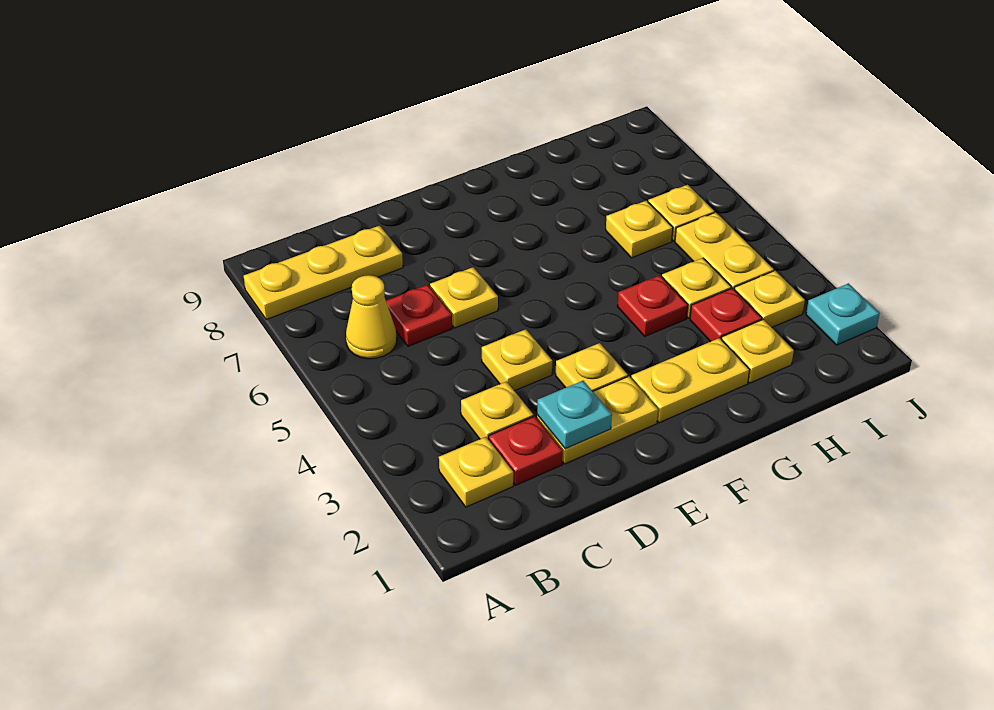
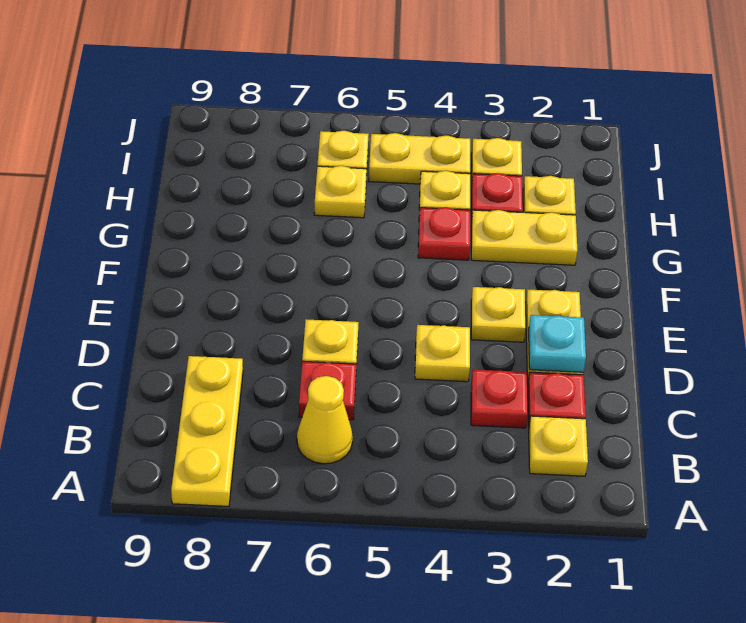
yellow 1x1 plate [461,382,533,440] -> red 1x1 plate [471,370,528,428]
yellow 1x2 plate [631,338,749,423] -> yellow 1x2 plate turned to [471,210,578,265]
cyan 1x1 plate [806,283,880,345] -> none

